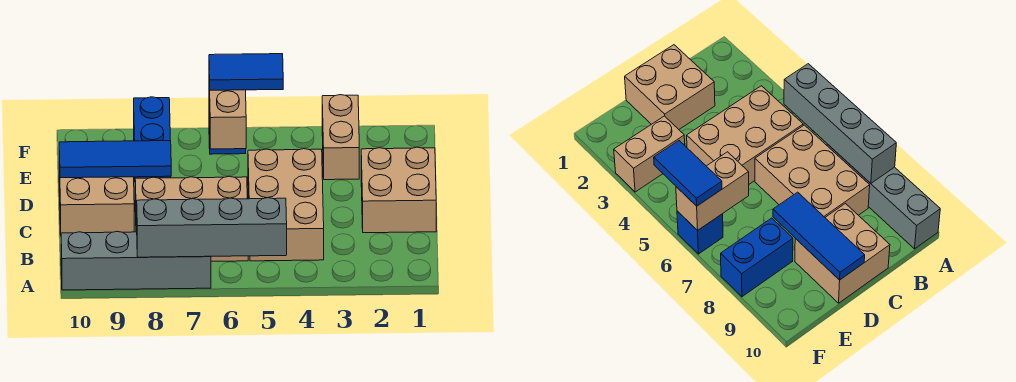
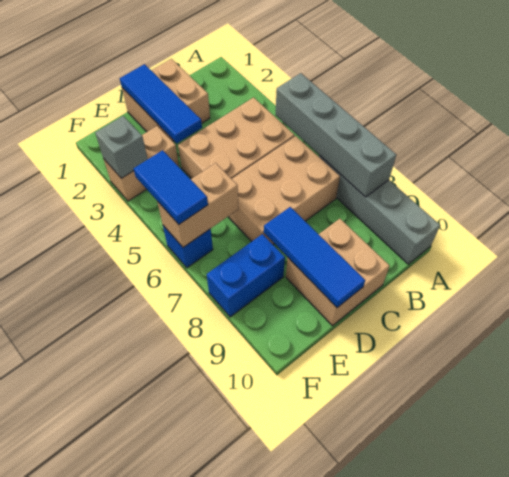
tan 2x3 brick [135,176,248,261] -> tan 2x3 brick turned to [228,136,340,244]
none -> blue 1x3 tile [120,64,202,143]
none -> grey 1x1 brick [95,116,148,178]

